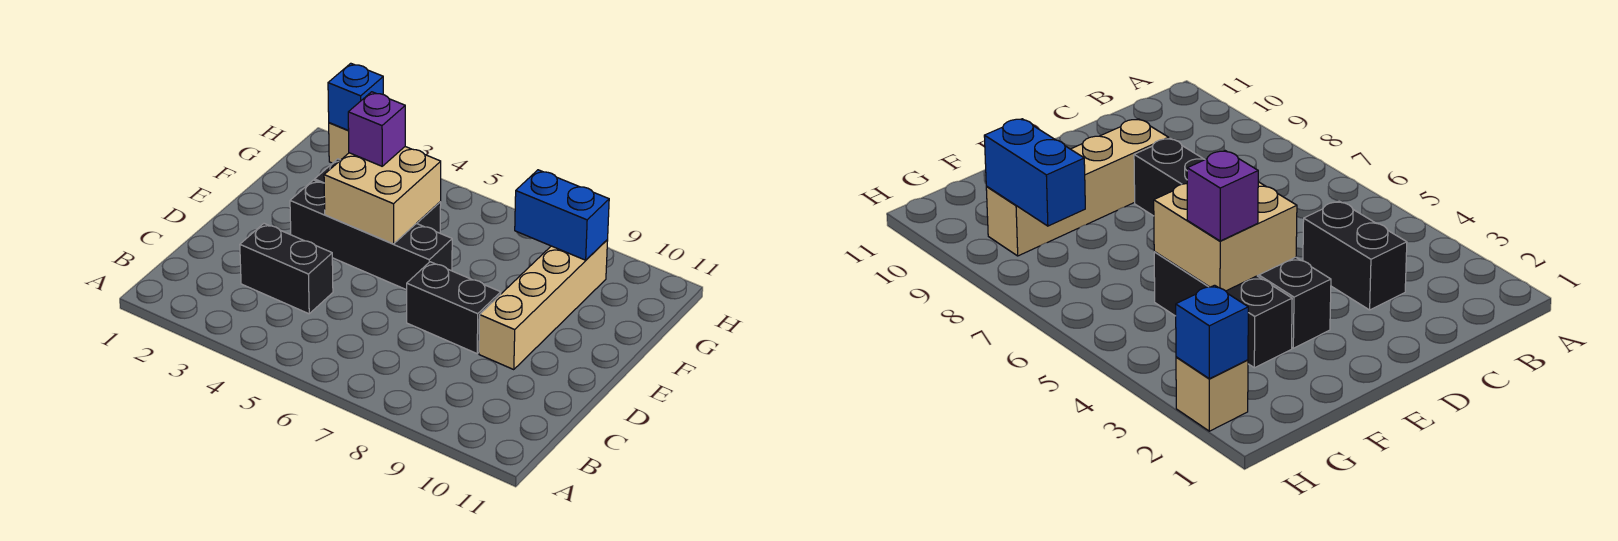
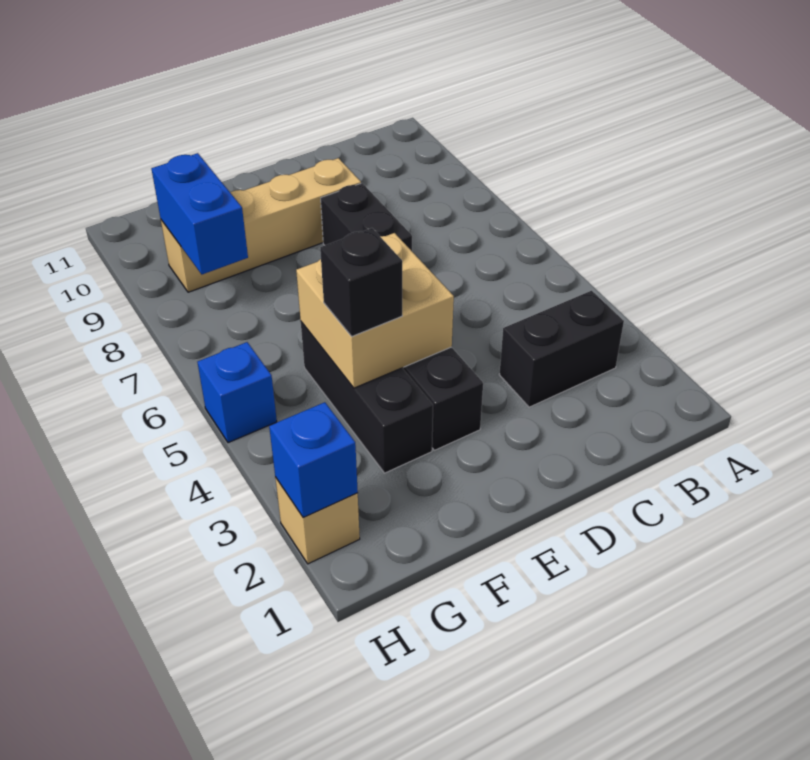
black 1x2 brick [240,224,333,314] -> black 1x2 brick turned to [499,291,624,407]
purple 1x1 brick [348,92,405,166] -> black 1x1 brick [320,228,402,337]
none -> blue 1x1 brick [197,342,277,443]

